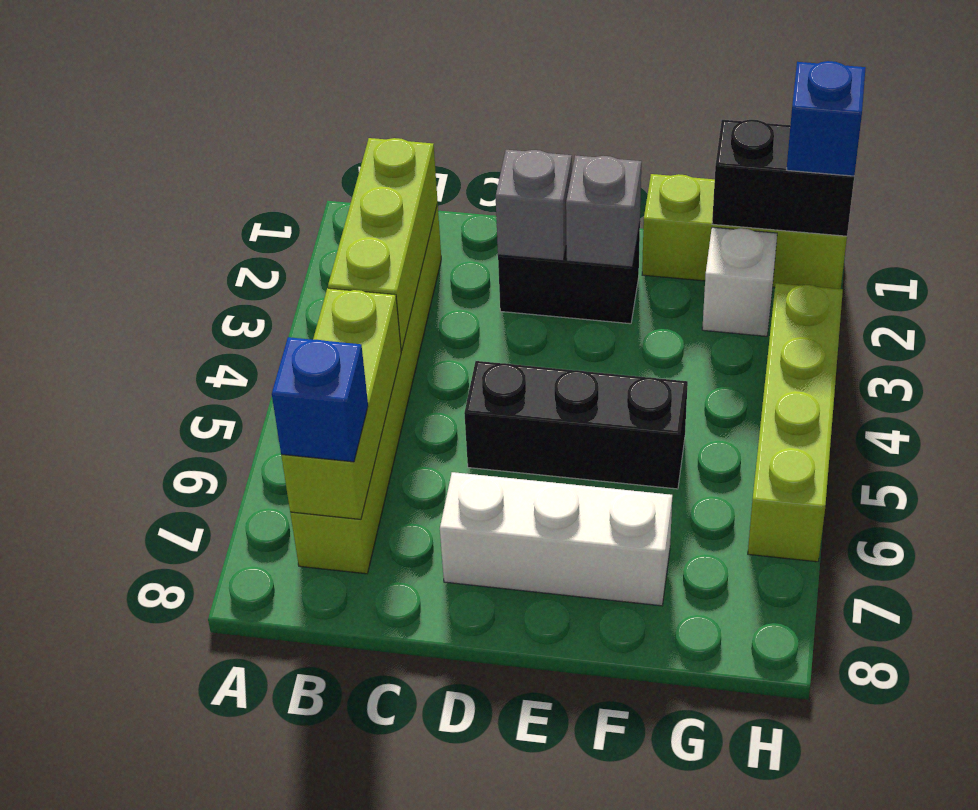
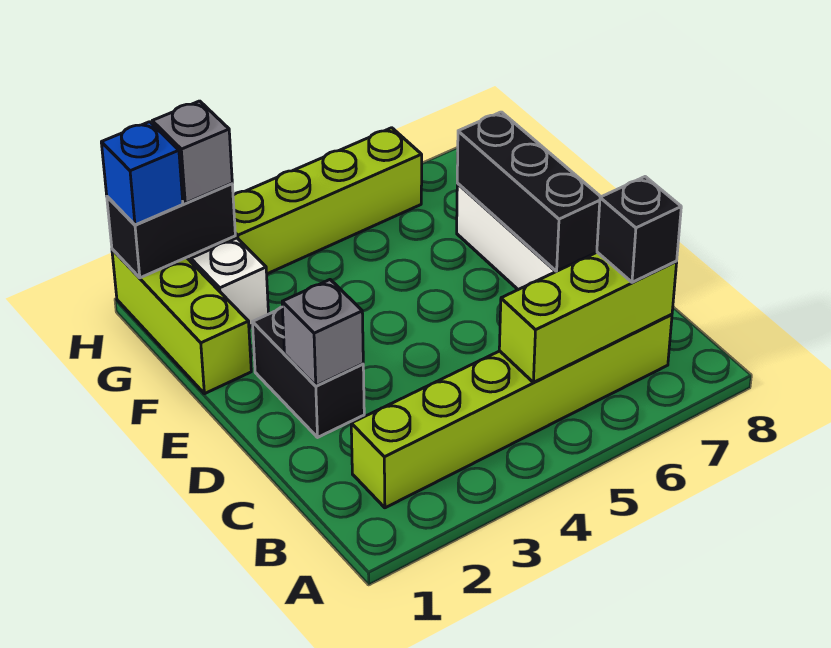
lime 1x3 brick [328,138,438,350] -> none
blue 1x1 brick [272,337,368,462] -> black 1x1 brick [597,177,681,282]
black 1x3 brick [464,361,688,489] -> black 1x3 brick moved to [457,112,601,271]
grey 1x1 brick [566,155,641,267] -> grey 1x1 brick moved to [152,101,232,203]
black 1x2 brick [712,120,854,236] -> black 1x2 brick turned to [107,183,235,278]

